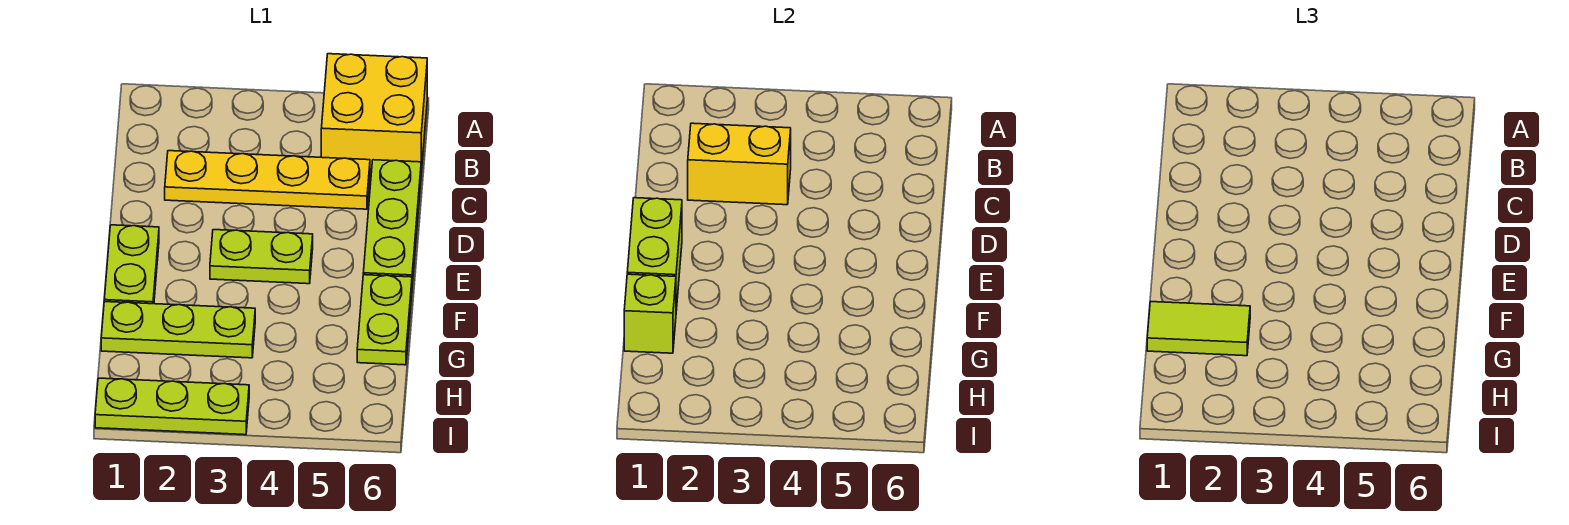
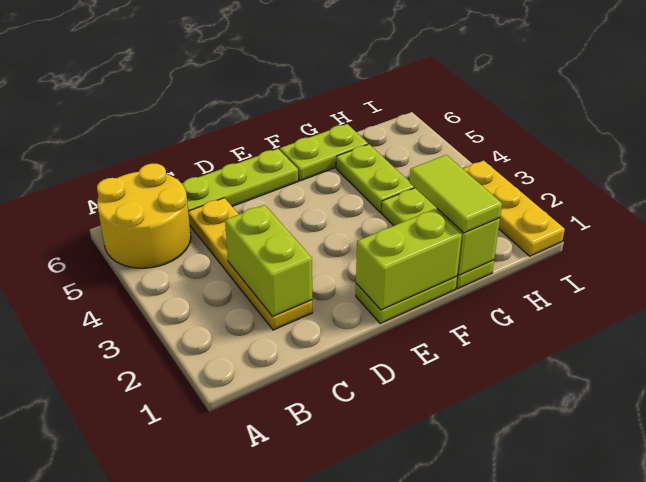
yellow 2x2 brick [321,54,427,172] -> yellow 2x2 round brick [97,163,191,268]
yellow 1x2 brick [688,123,791,205] -> lime 1x2 brick [225,205,312,317]
lime 1x2 plate [210,230,313,284] -> lime 1x2 plate moved to [336,144,415,212]
lime 1x3 plate [95,378,249,435] -> yellow 1x3 plate [463,161,565,256]

